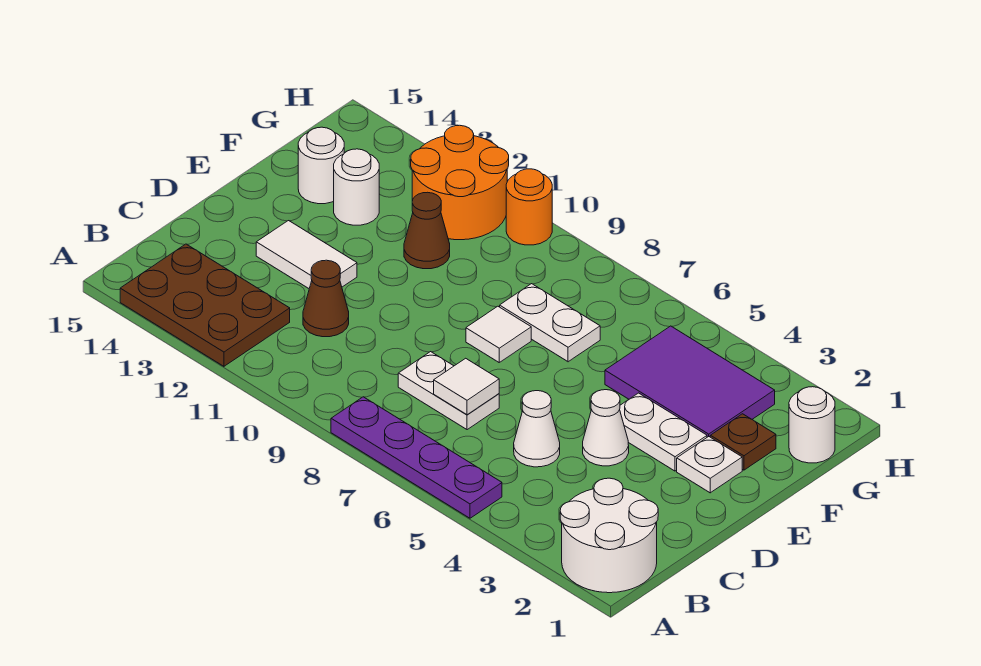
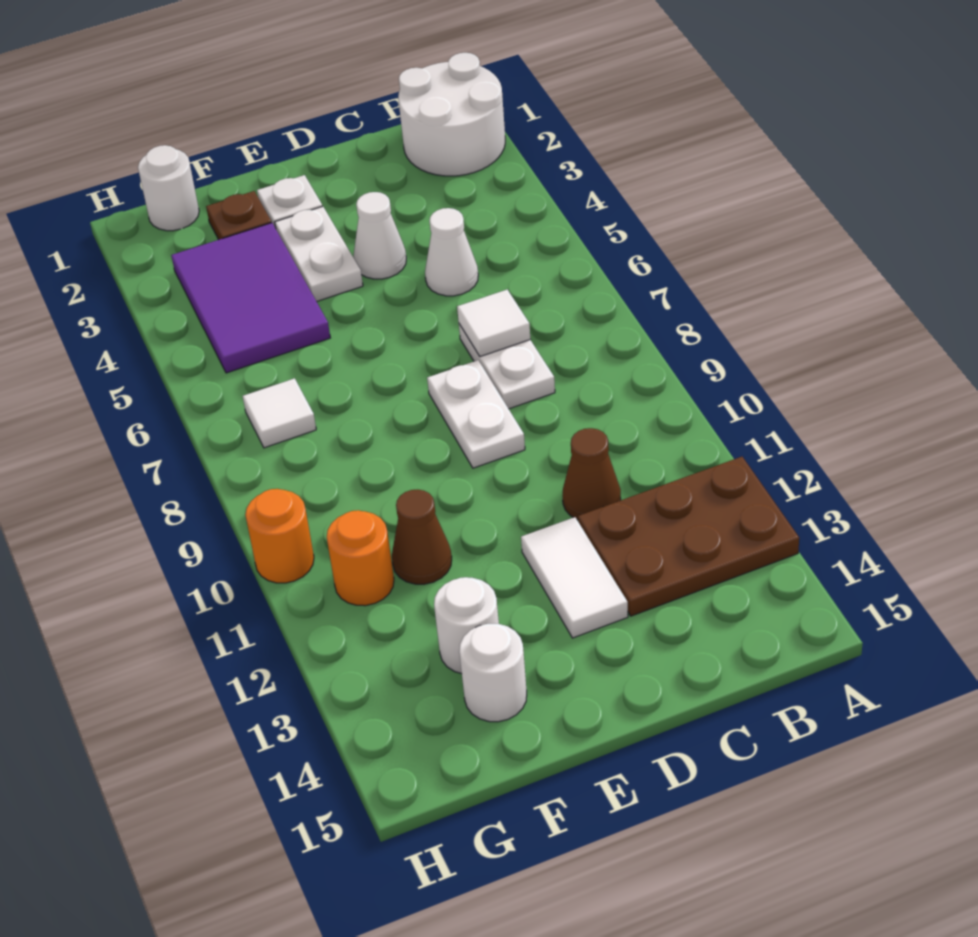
purple 1x4 plate [331,397,502,518] -> none
brown 2x3 plate [120,244,290,366] -> brown 2x3 plate turned to [578,457,799,616]
white 1x1 tile [466,306,531,362] -> white 1x1 tile moved to [243,378,316,448]
white 1x2 plate [500,284,600,362] -> white 1x2 plate moved to [427,360,525,468]
orange 2x2 round brick [411,125,509,240] -> orange 1x1 round brick [327,510,394,606]

